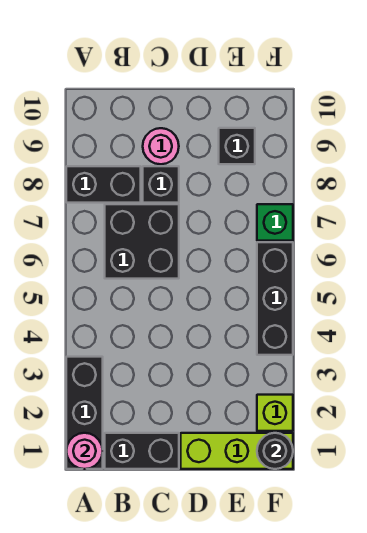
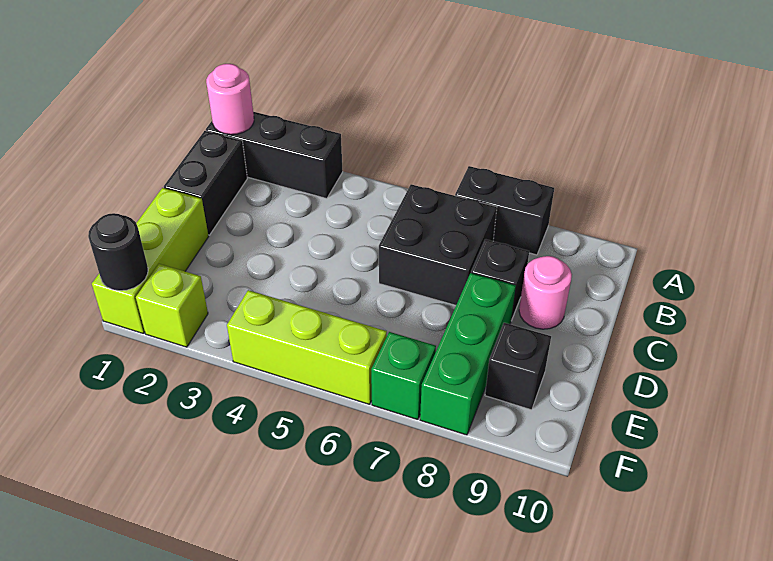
black 1x2 brick [66,166,141,203] -> black 1x2 brick turned to [455,166,554,255]
none -> green 1x3 brick [420,273,516,435]
black 1x3 brick [257,242,293,355] -> lime 1x3 brick [227,290,387,404]

